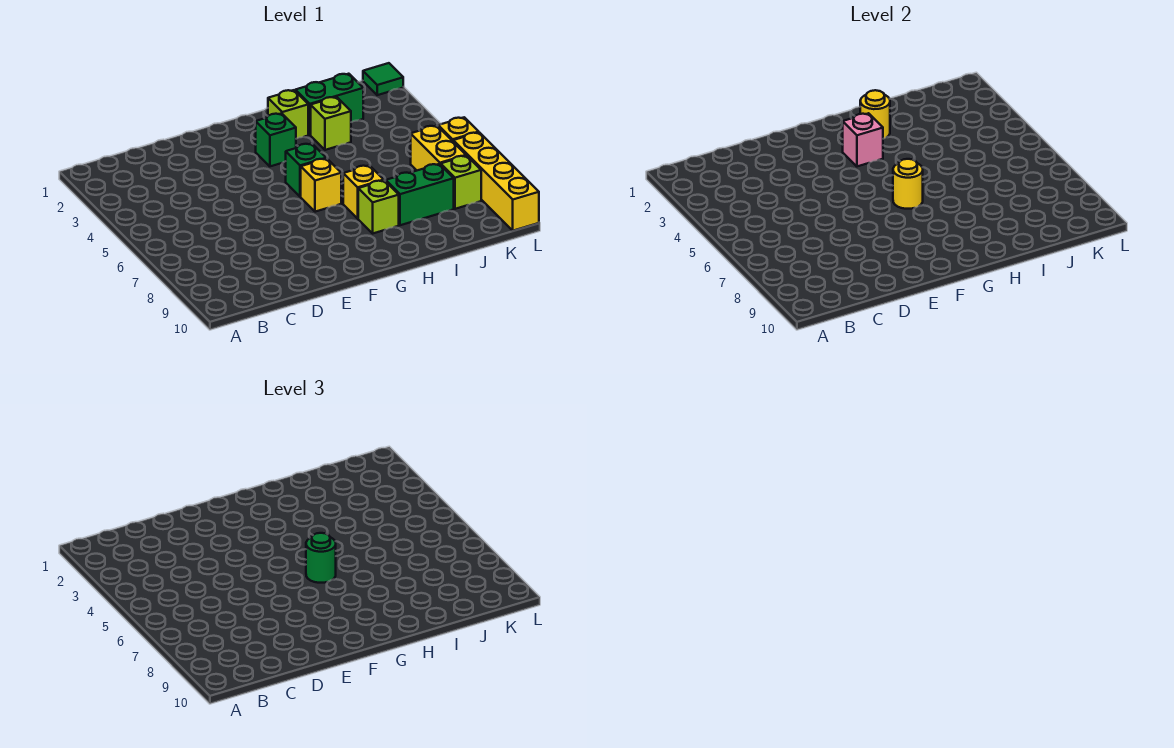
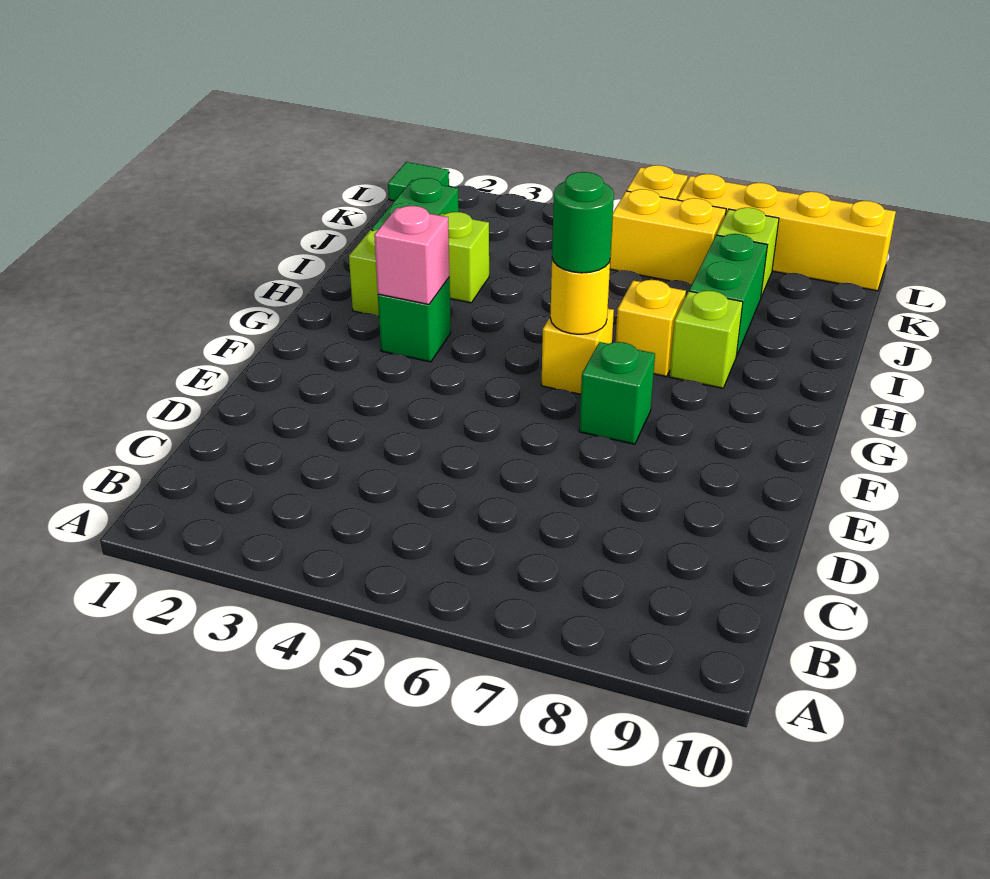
green 1x1 brick [286,143,326,197] -> green 1x1 brick moved to [579,342,655,444]
yellow 1x1 round brick [860,90,890,139] -> none

